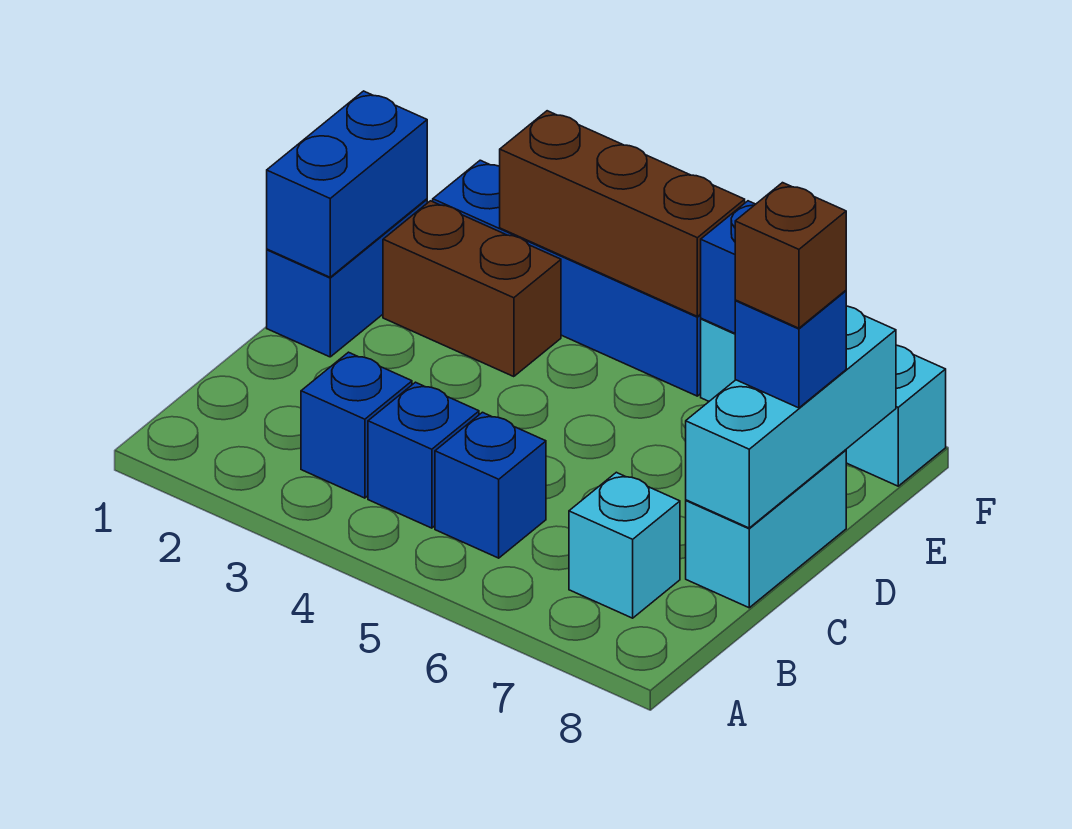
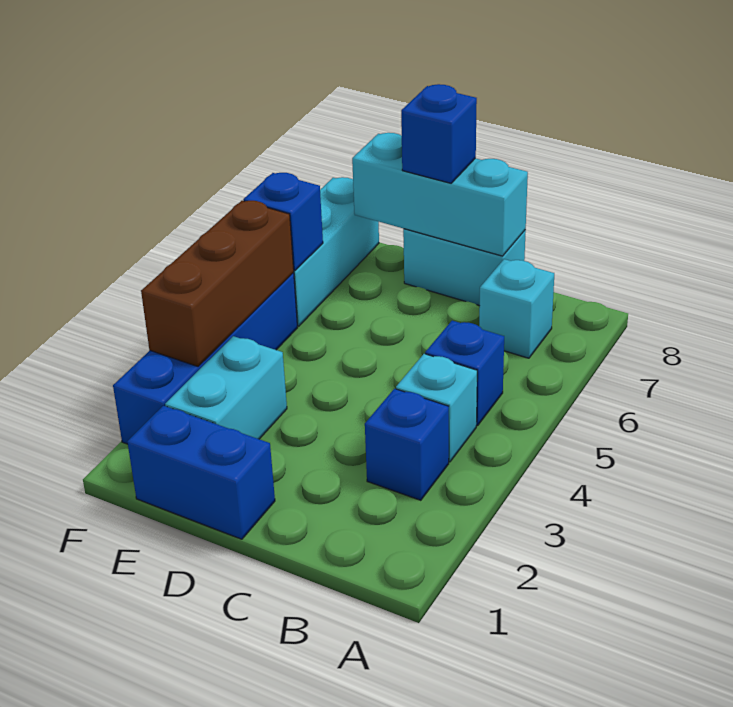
blue 1x1 brick [368,382,479,528] -> cyan 1x1 brick [396,354,477,462]
blue 1x2 brick [267,91,427,277] -> none
brown 1x1 brick [735,183,846,328] -> none
brown 1x2 brick [383,201,561,377] -> cyan 1x2 brick [165,336,287,439]

